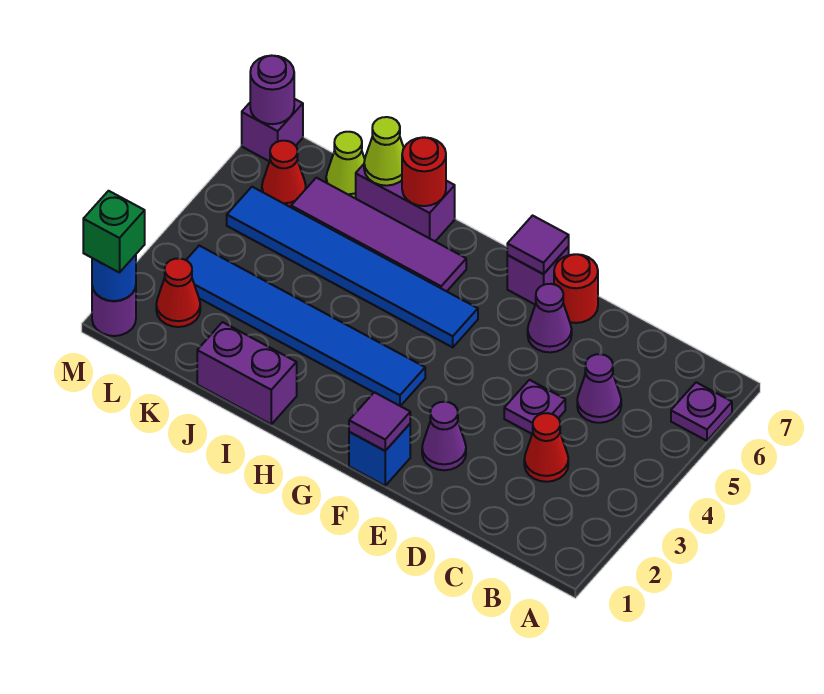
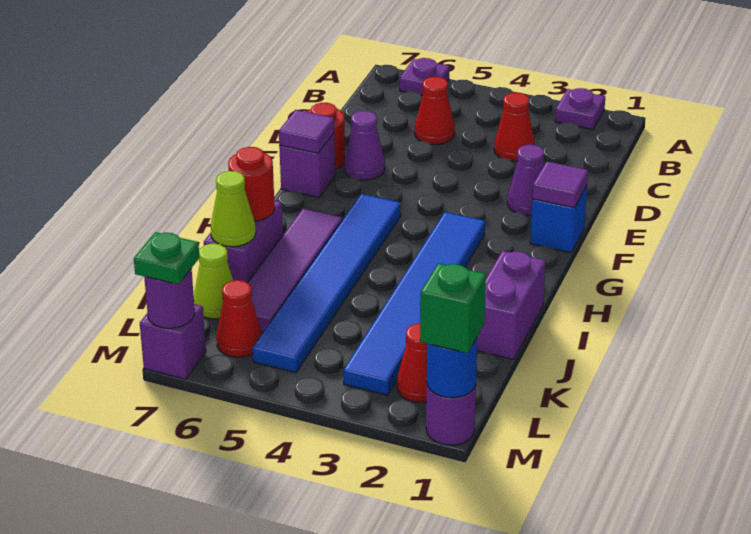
purple 1x1 cone [577,354,621,423] -> red 1x1 cone [415,77,455,145]
purple 1x1 plate [504,380,565,434] -> purple 1x1 plate moved to [555,88,605,130]
none -> green 1x1 plate [134,232,199,284]

